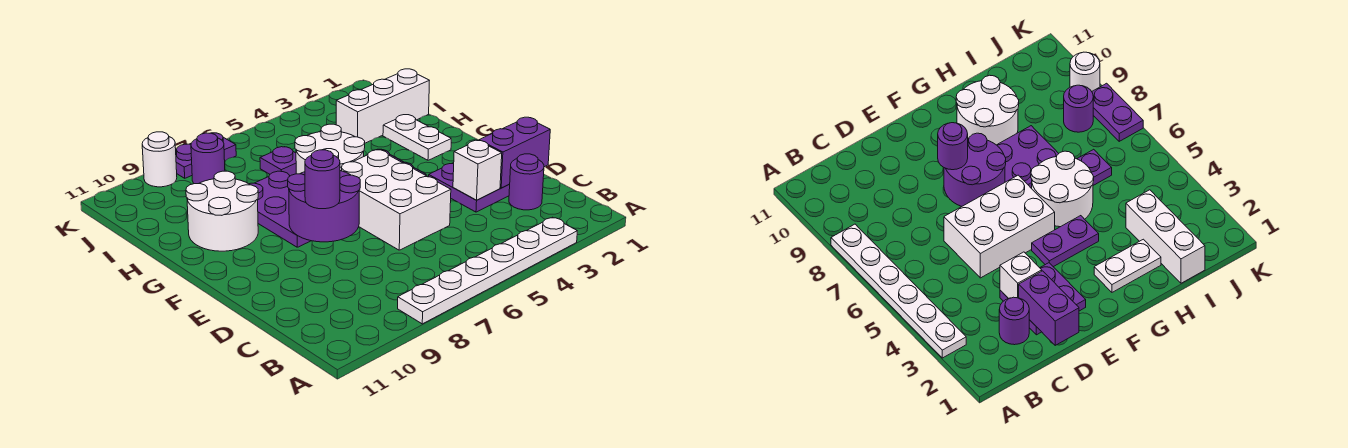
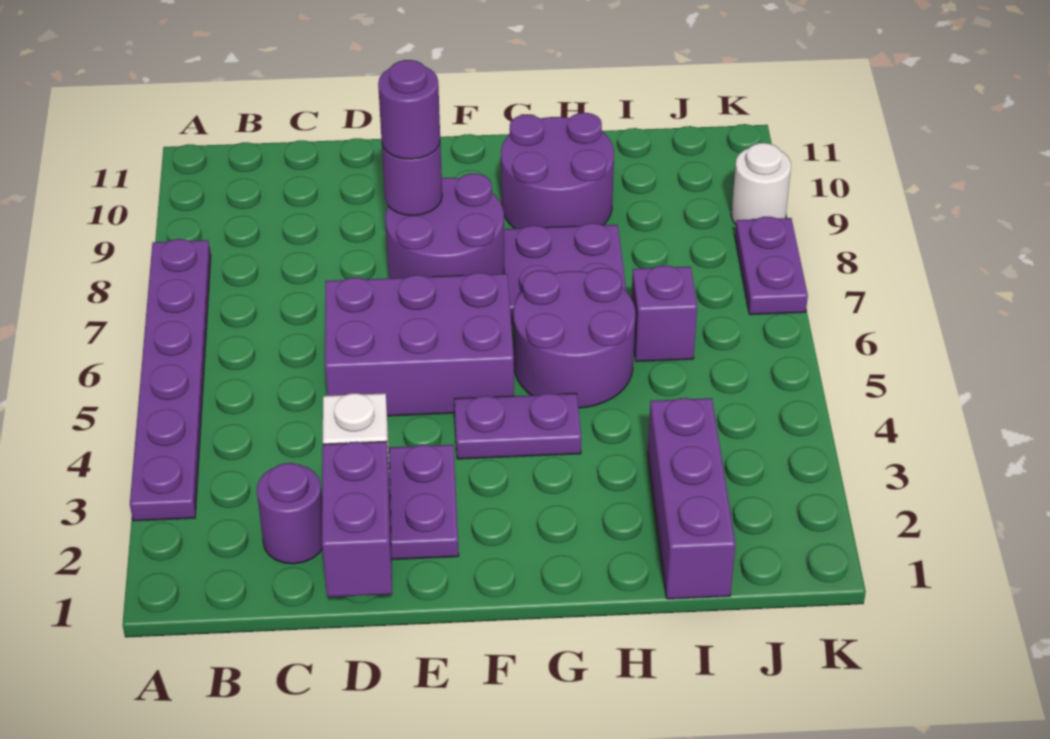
white 1x6 plate [398,217,577,324] -> purple 1x6 plate [130,239,211,521]
white 2x3 brick [340,150,451,250] -> purple 2x3 brick [325,273,514,416]
white 1x2 plate [383,115,451,160] -> none
white 2x2 round brick [295,124,365,174] -> purple 2x2 round brick [514,268,635,408]
white 2x2 round brick [186,171,258,251] -> purple 2x2 round brick [501,113,614,229]
white 1x3 brick [336,69,429,143] -> purple 1x3 brick [648,398,736,599]
purple 1x1 plate [260,147,296,176] -> purple 1x1 brick [631,265,697,362]
purple 1x1 round brick [191,133,225,184] -> purple 1x1 round brick moved to [378,60,440,159]

